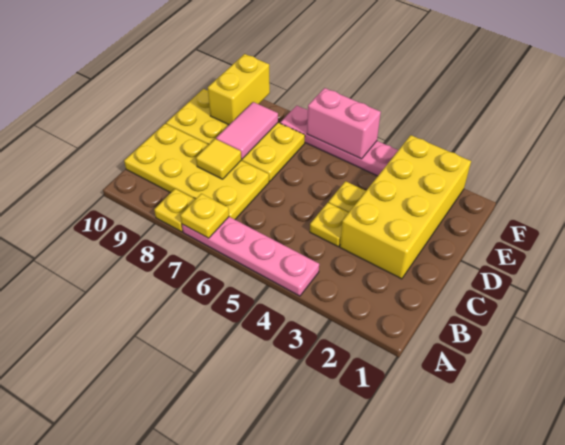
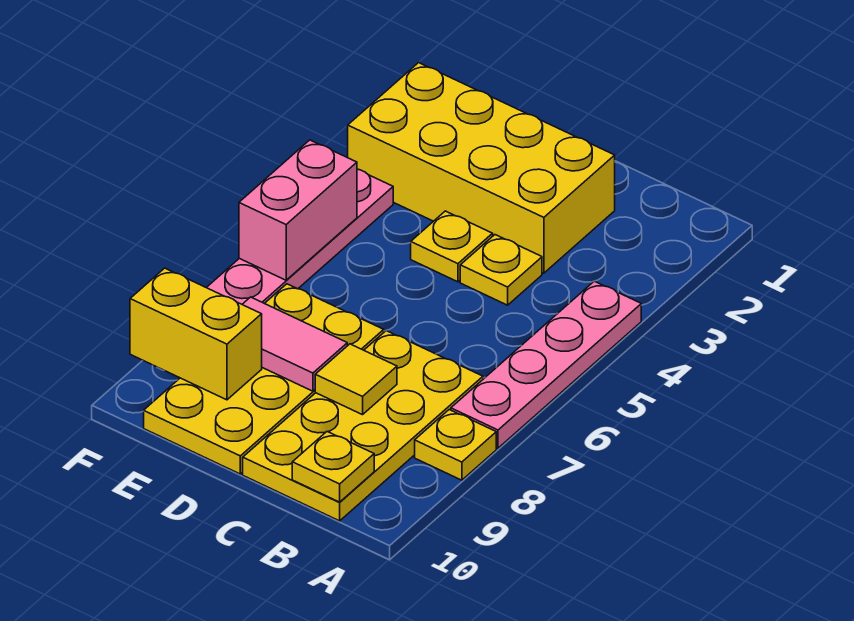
yellow 1x1 plate [180,194,229,238] -> yellow 1x1 plate moved to [292,432,374,502]

